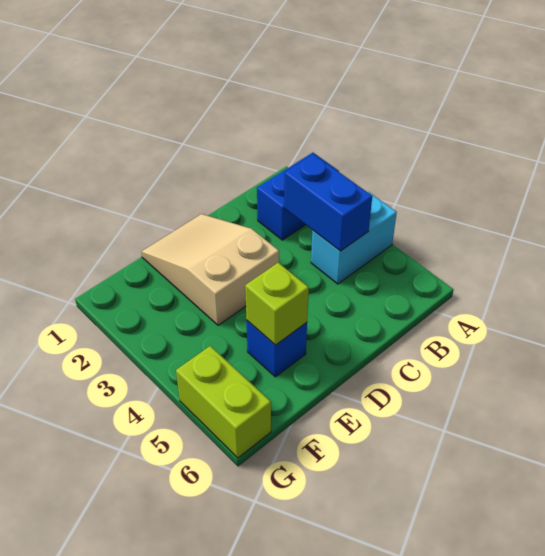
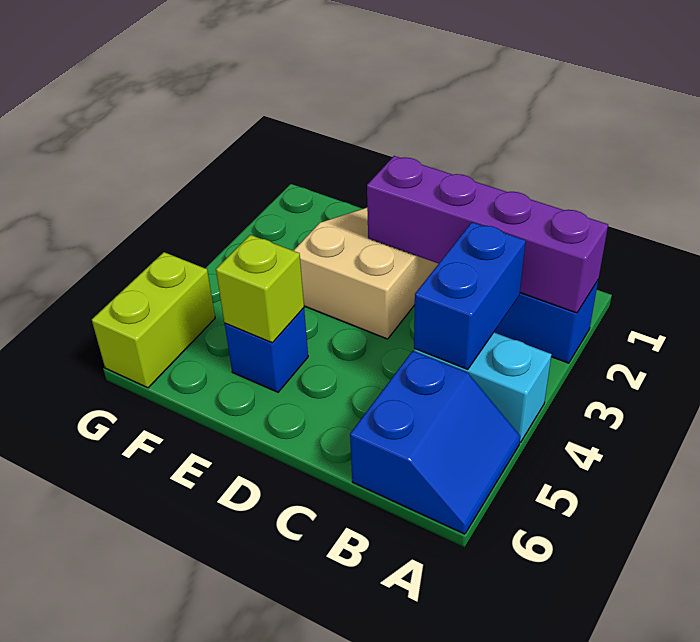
none -> purple 1x4 brick [367,156,608,313]
none -> blue 2x2 slope [350,351,520,534]

